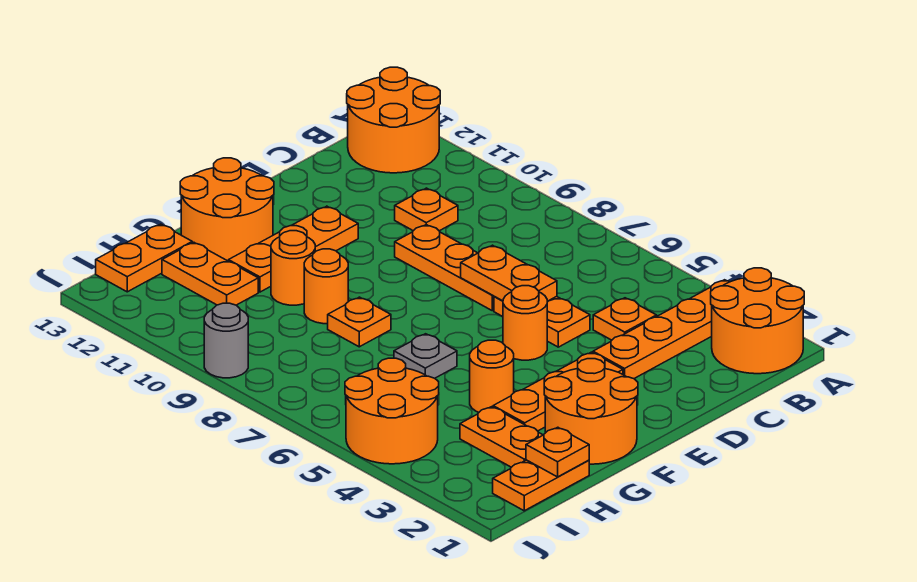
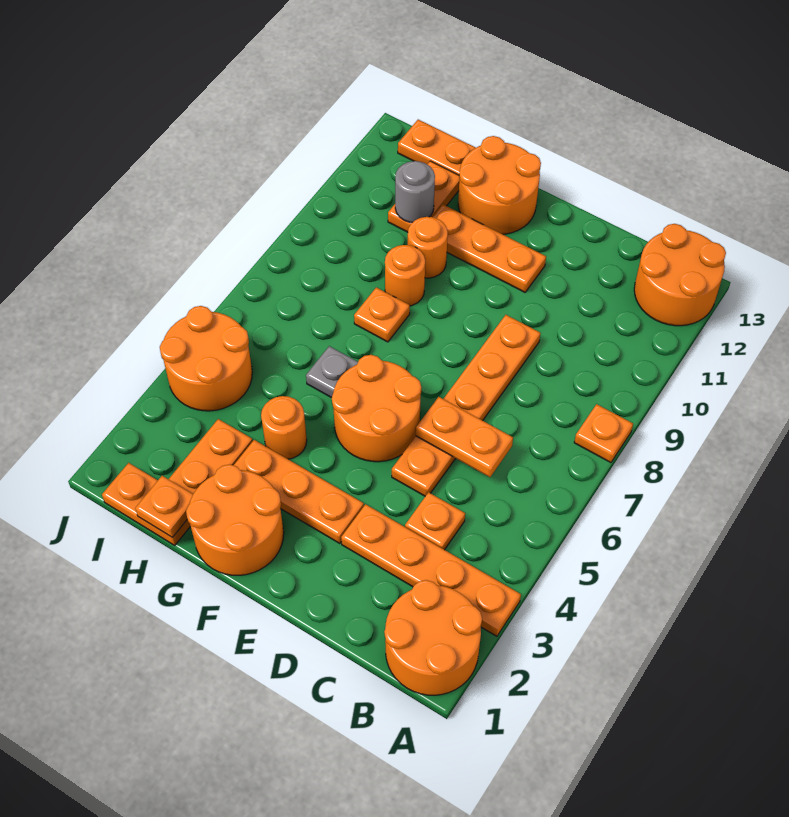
orange 1x1 plate [395,188,458,231] -> orange 1x1 plate moved to [574,404,633,463]
orange 1x2 plate [461,245,557,301] -> orange 1x2 plate turned to [416,397,513,477]
orange 1x1 round brick [503,286,547,360] -> orange 2x2 round brick [332,355,421,462]
grey 1x1 round brick [204,303,248,378] -> grey 1x1 round brick moved to [395,161,435,223]

